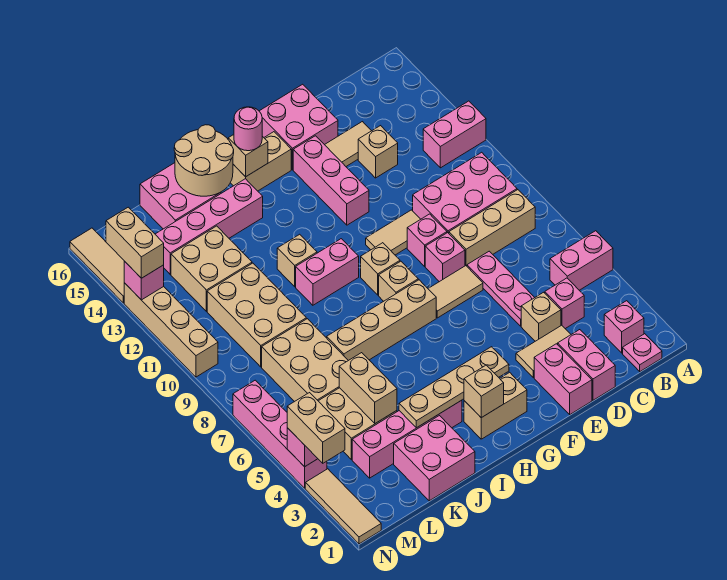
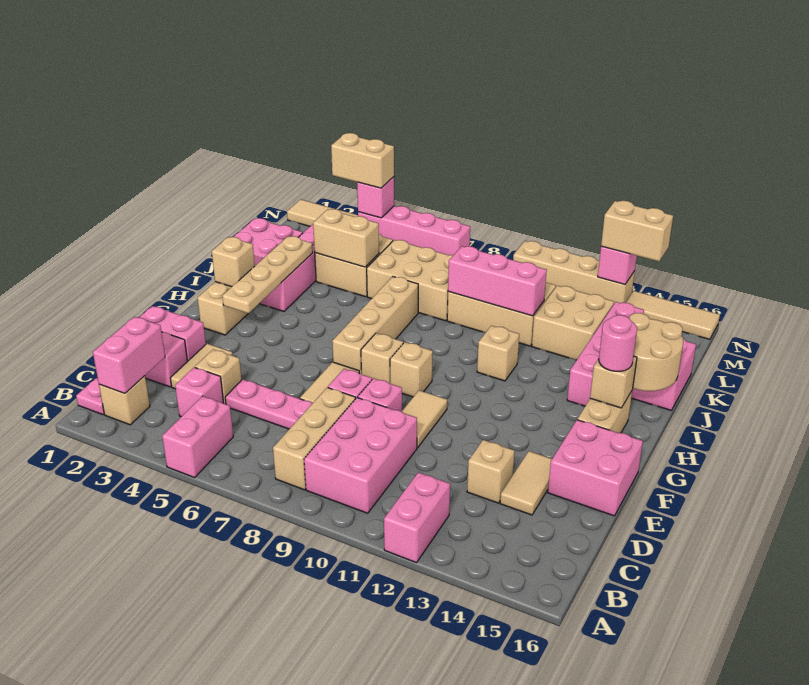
pink 1x1 brick [604,301,644,353] -> tan 1x1 brick [99,376,150,425]
pink 1x3 brick [293,136,369,225] -> pink 1x3 brick moved to [448,246,547,316]
pink 1x2 brick [296,239,359,305] -> pink 1x2 brick moved to [93,317,165,393]

